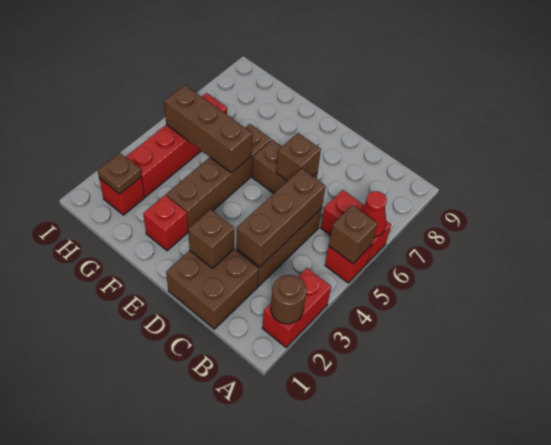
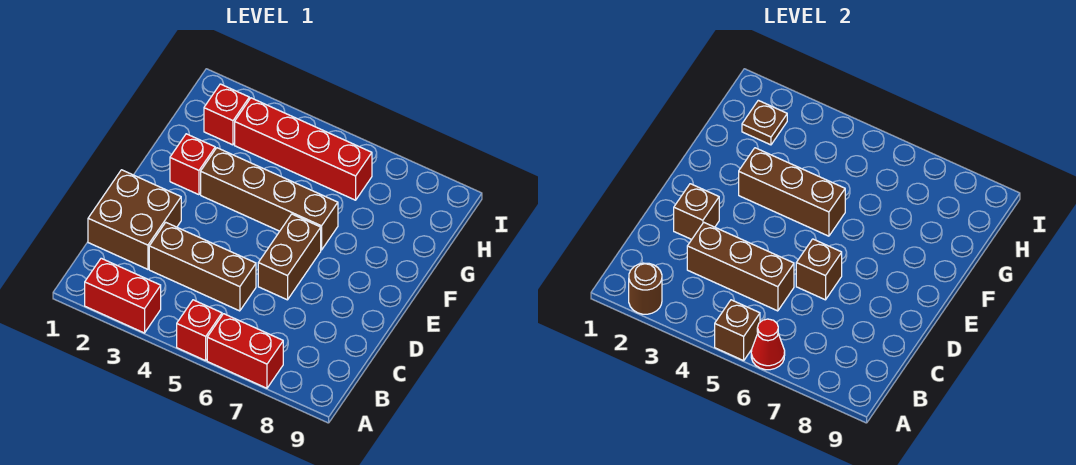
red 1x2 brick [321,190,391,263] -> red 1x2 brick turned to [207,314,283,388]
brown 1x3 brick [164,85,252,173] -> brown 1x3 brick turned to [739,148,845,236]

